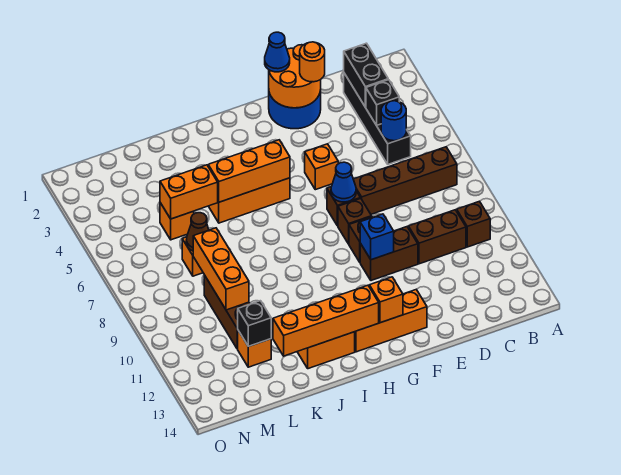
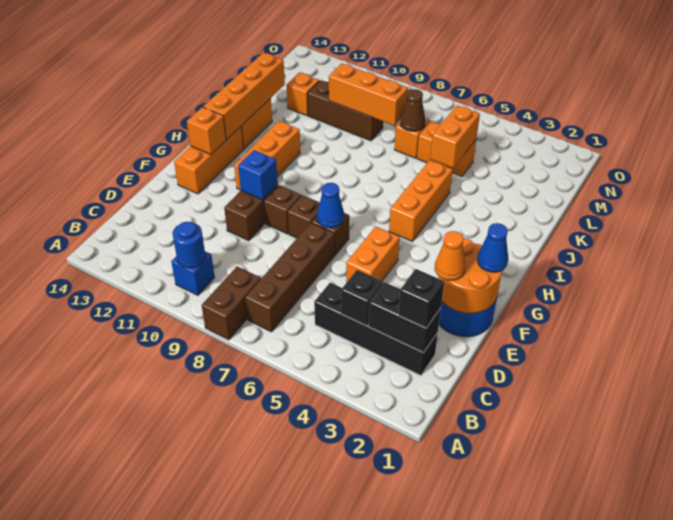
brown 1x1 brick [457,201,490,247] -> blue 1x1 brick [171,251,215,295]
blue 1x1 round brick [381,101,406,141] -> blue 1x1 round brick moved to [173,222,206,268]
brown 1x2 brick [408,210,466,264] -> brown 1x2 brick moved to [202,267,261,340]
orange 1x1 round brick [300,42,325,82] -> orange 1x1 cone [435,231,465,280]
orange 1x1 brick [305,144,338,190] -> orange 1x2 brick [346,226,400,283]
orange 1x3 brick [208,140,290,202] -> orange 1x3 brick moved to [234,121,300,190]
orange 1x1 brick [160,203,194,240] -> orange 1x2 brick [417,122,476,176]
black 1x1 brick [237,301,271,346] -> black 1x1 brick moved to [398,269,444,328]

